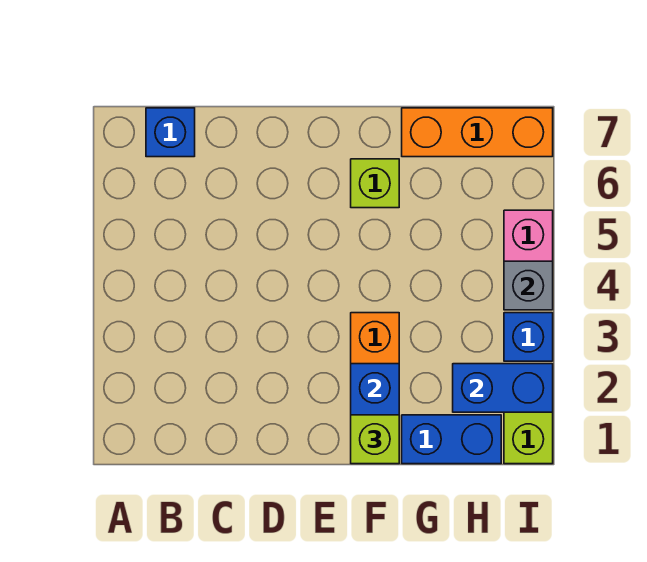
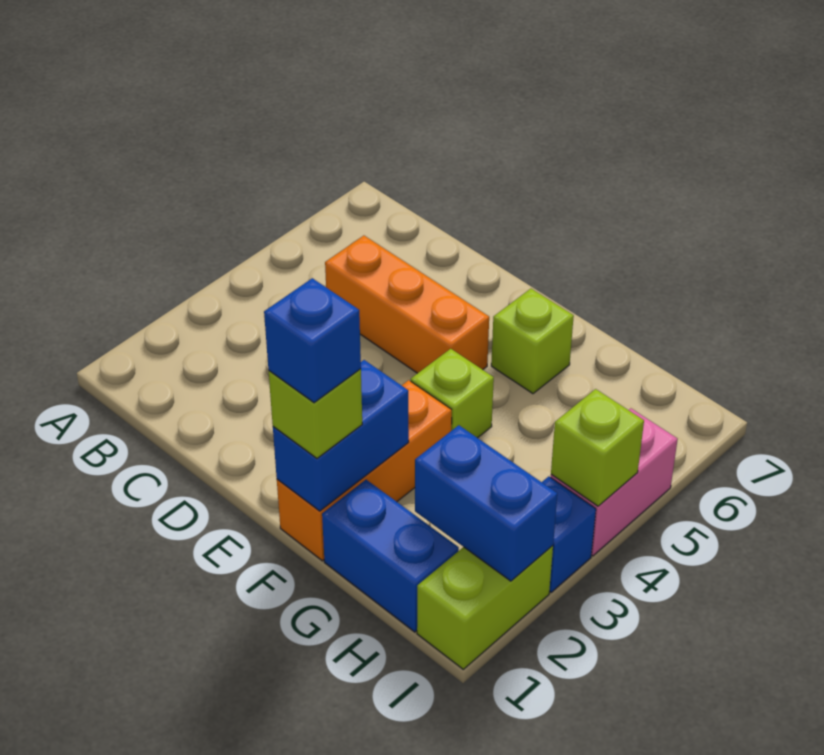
blue 1x1 brick [146,108,195,157] -> blue 1x1 brick moved to [264,278,361,403]
none -> lime 1x1 brick [411,349,494,438]
orange 1x3 brick [402,108,553,157] -> orange 1x3 brick moved to [325,236,489,373]
grey 1x1 brick [504,261,553,310] -> lime 1x1 brick [551,389,644,506]

